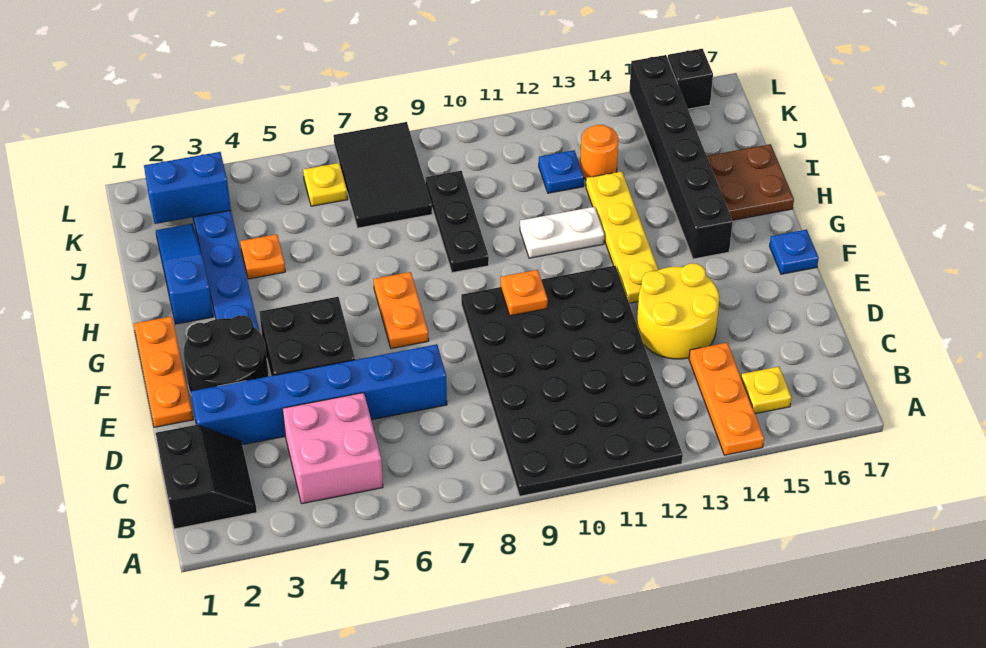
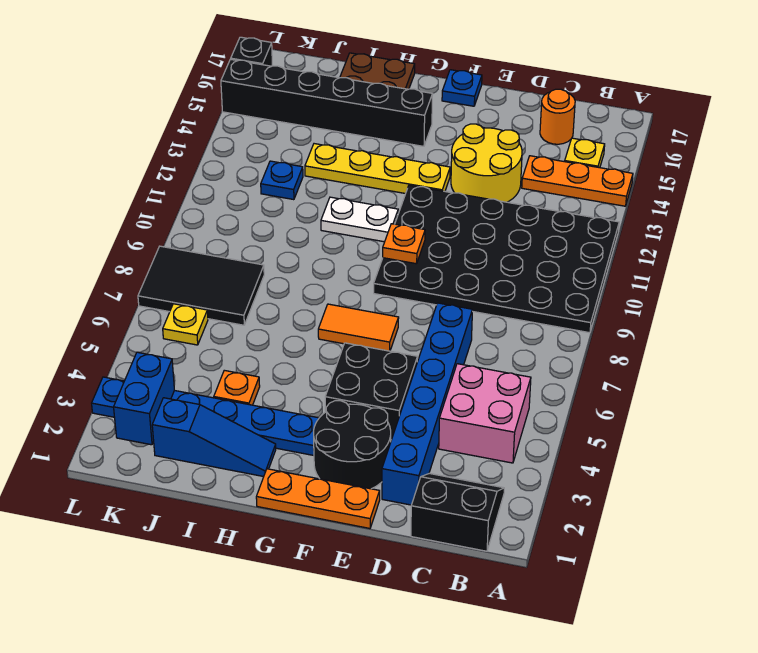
orange 1x2 plate [374,272,429,349] -> orange 1x2 tile [318,304,399,351]
blue 1x3 slope [156,224,213,324] -> blue 1x3 slope turned to [152,398,276,477]
black 1x3 plate [426,171,489,273] -> none
white 1x2 plate [520,207,604,258] -> white 1x2 plate turned to [321,197,398,242]
orange 1x1 round brick [580,125,618,179] -> orange 1x1 round brick moved to [540,89,575,144]

